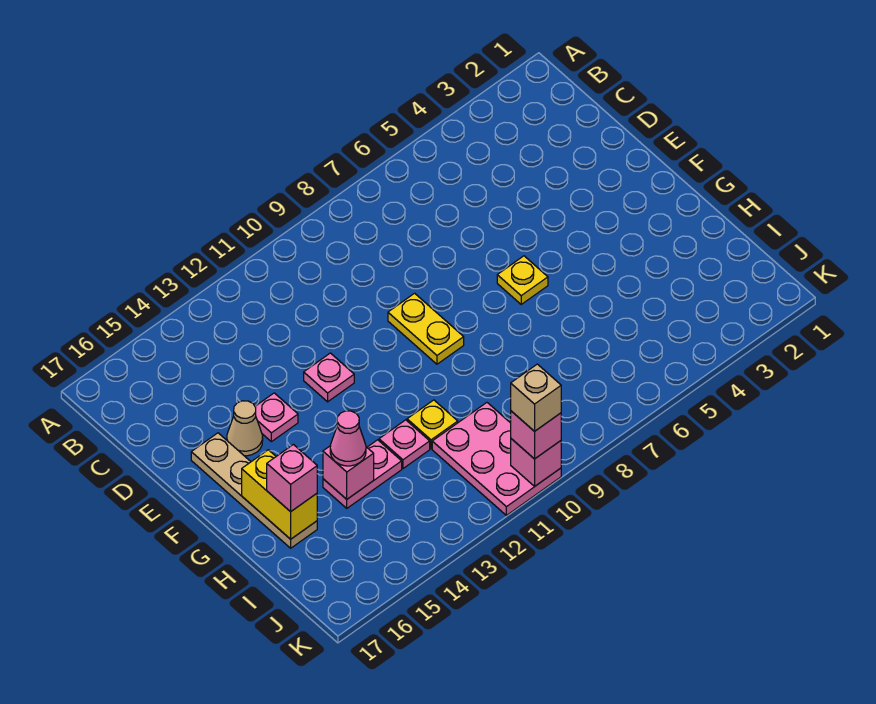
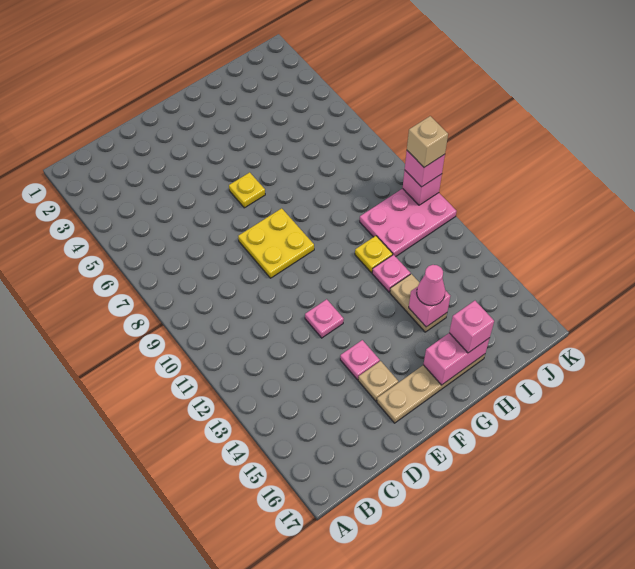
yellow 1x2 plate [388,293,464,364] -> yellow 2x2 plate [238,208,314,278]
tan 1x1 cone [227,401,263,456] -> tan 1x1 plate [358,361,398,401]
yellow 1x2 brick [242,450,317,539] -> pink 1x2 brick [423,333,490,385]
pink 1x2 plate [323,440,402,508] -> tan 1x2 plate [390,274,447,332]

